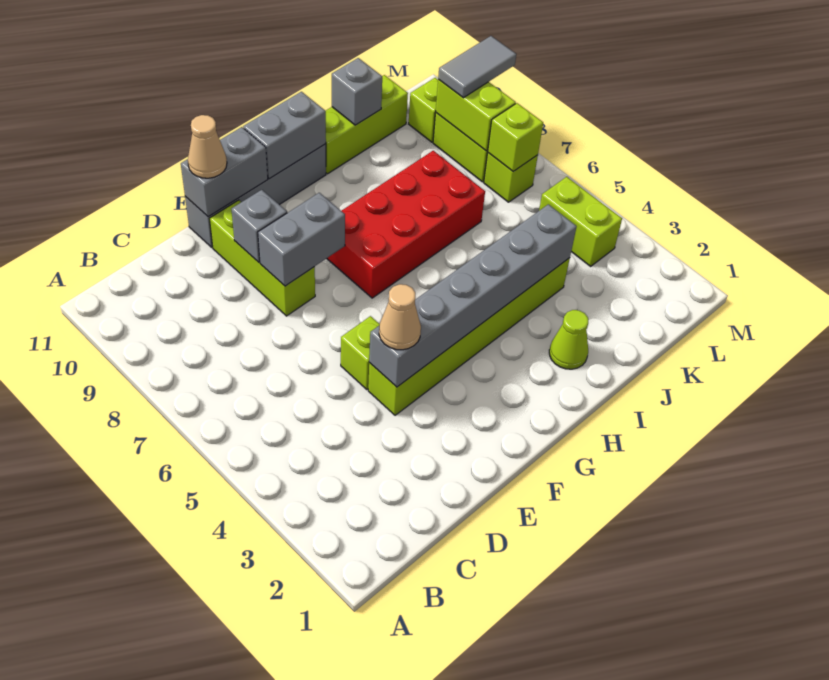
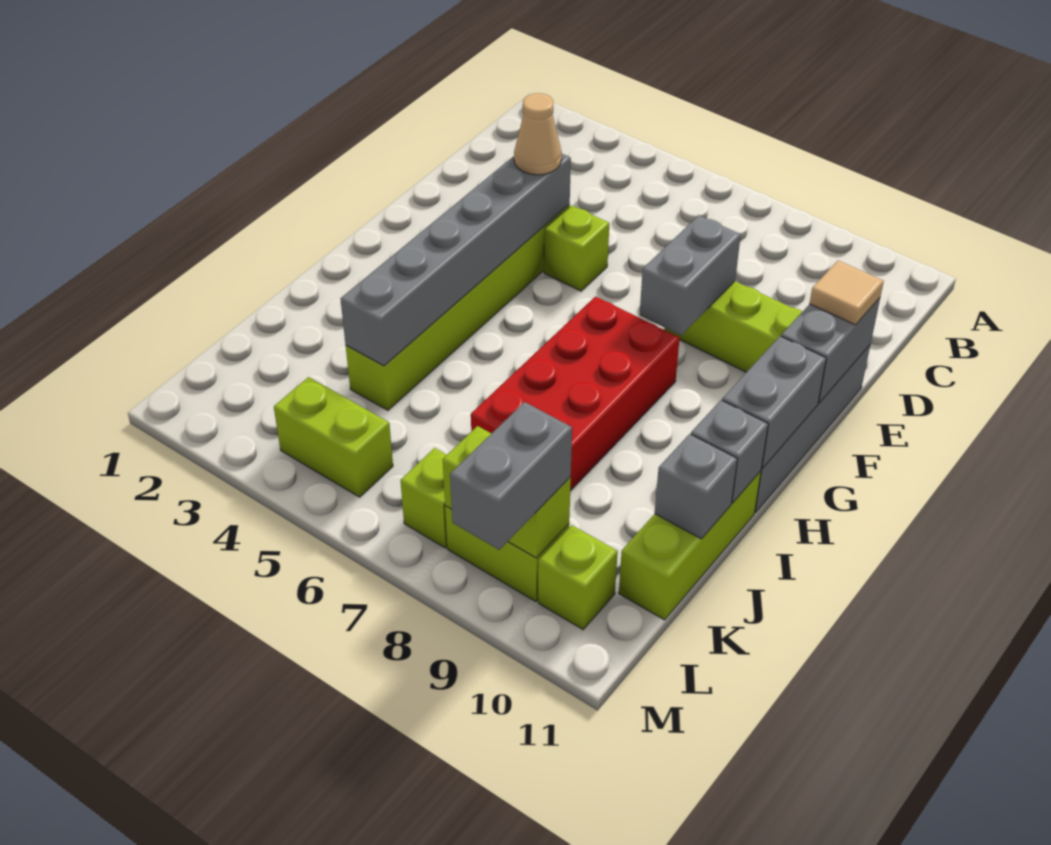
grey 1x1 brick [232,190,287,262] -> grey 1x1 brick moved to [691,400,768,503]
tan 1x1 cone [188,115,227,178] -> tan 1x1 tile [809,261,884,325]
lime 1x1 cone [549,310,588,369] -> none
lime 1x1 brick [488,103,543,171] -> none
grey 1x2 tile [438,36,516,98] -> grey 1x2 brick [450,402,572,550]

